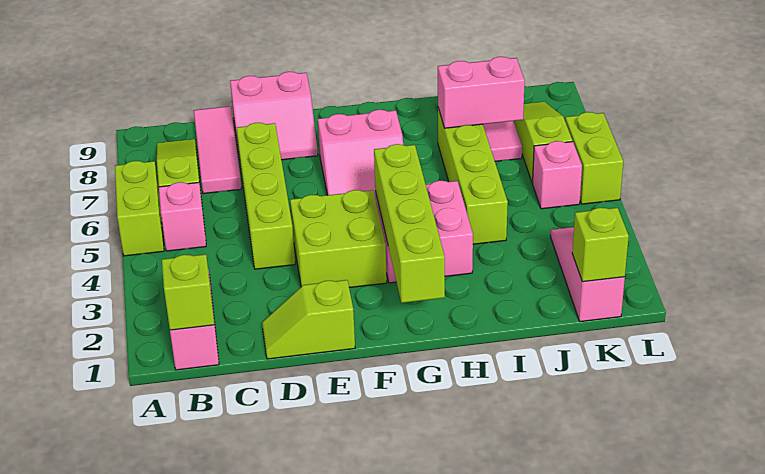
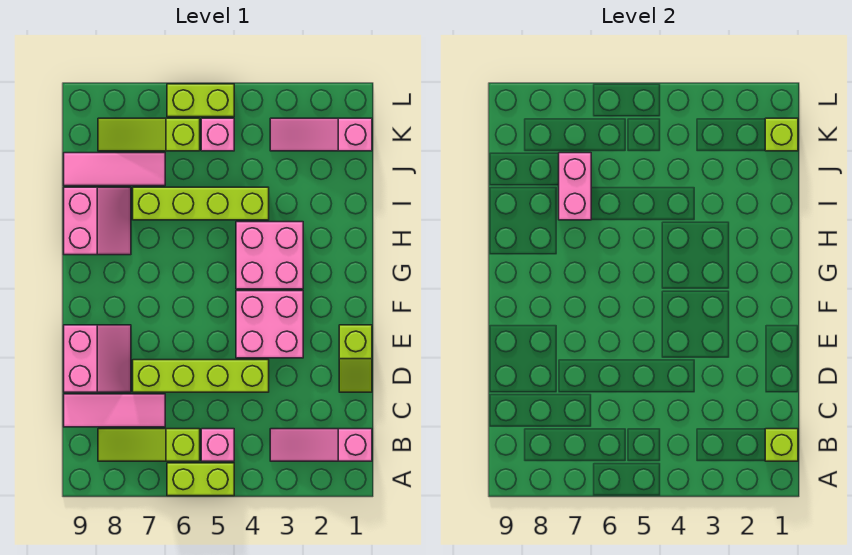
lime 2x2 brick [290,190,387,288] -> pink 2x2 brick [236,291,303,358]
pink 2x2 slope [318,110,403,200] -> pink 2x2 slope moved to [64,187,131,255]
lime 1x4 brick [374,144,445,303] -> none

